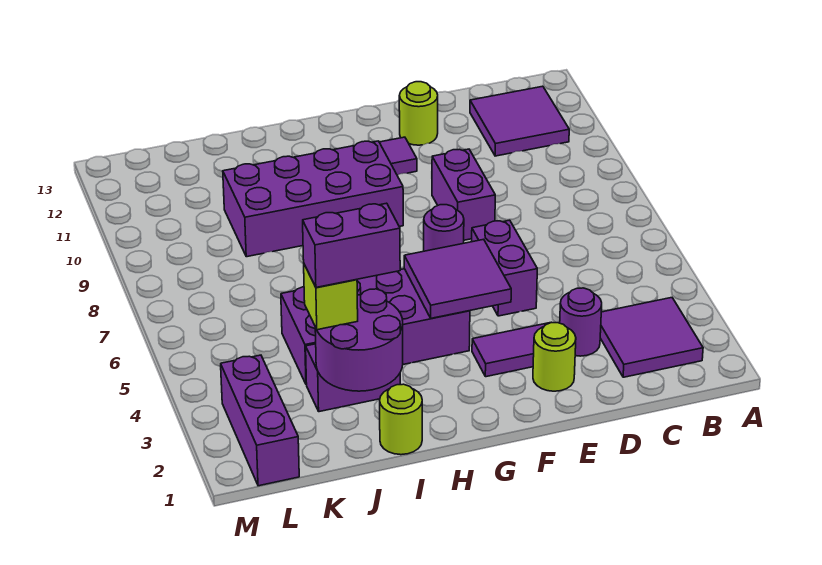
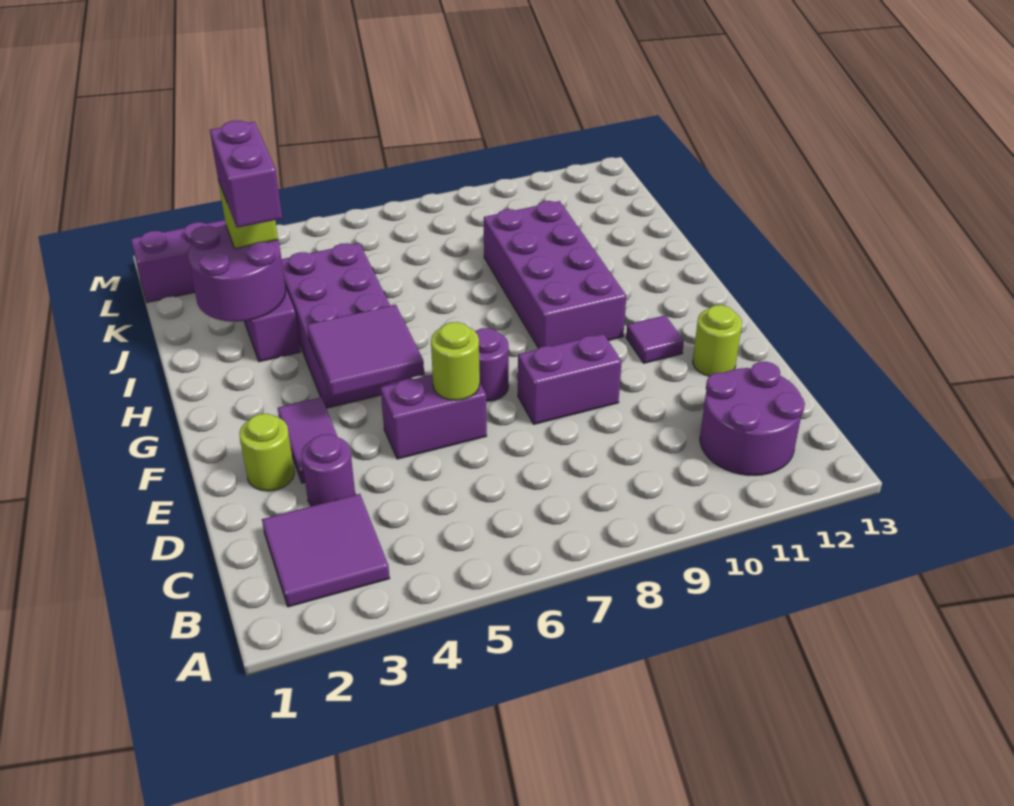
purple 2x2 tile [470,86,569,156] -> purple 2x2 round brick [700,362,805,475]
lime 1x1 round brick [380,384,422,455] -> lime 1x1 round brick moved to [431,322,480,400]

